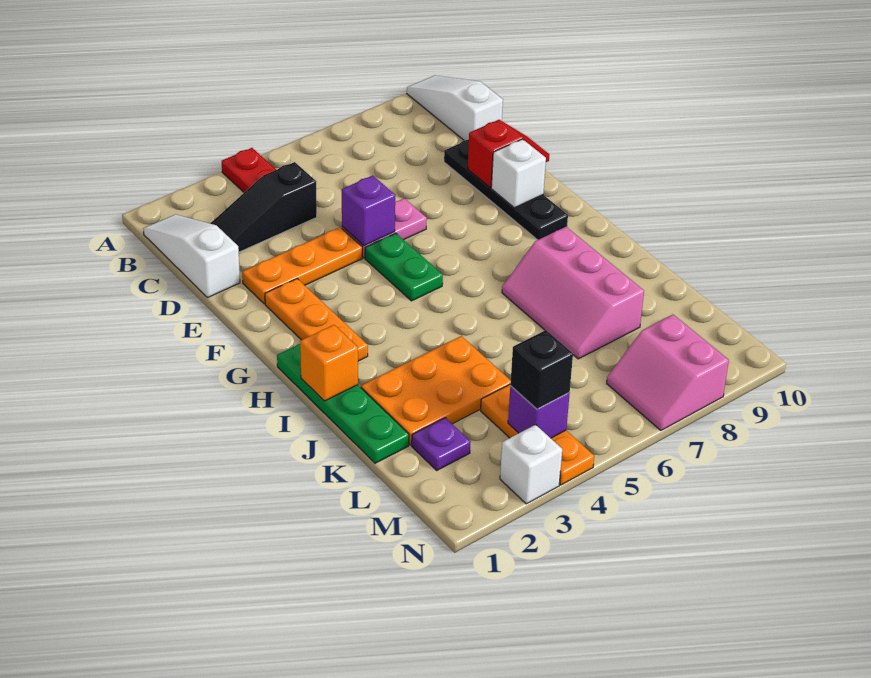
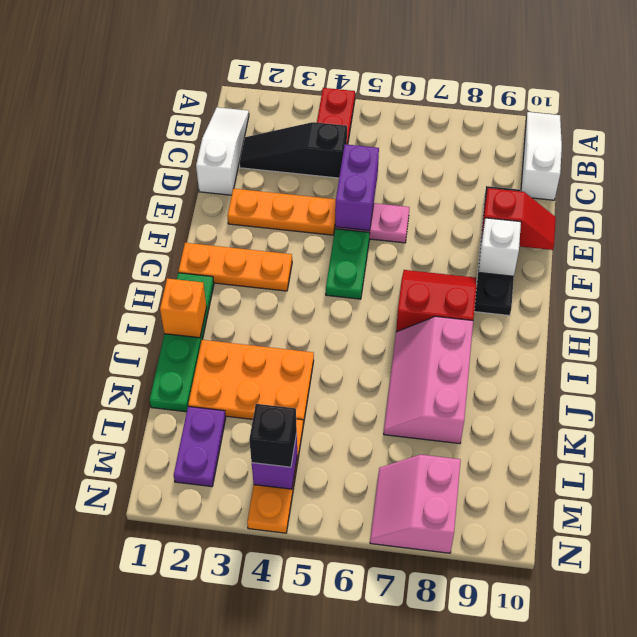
purple 1x1 brick [342,175,395,246] -> purple 1x2 brick [335,144,379,231]
orange 1x3 plate [265,279,368,361] -> orange 1x3 plate turned to [179,243,292,291]
none -> red 2x2 slope [396,270,476,332]
purple 1x1 plate [412,418,470,470] -> purple 1x2 plate [174,406,226,487]
white 1x1 brick [500,425,562,504] -> none

